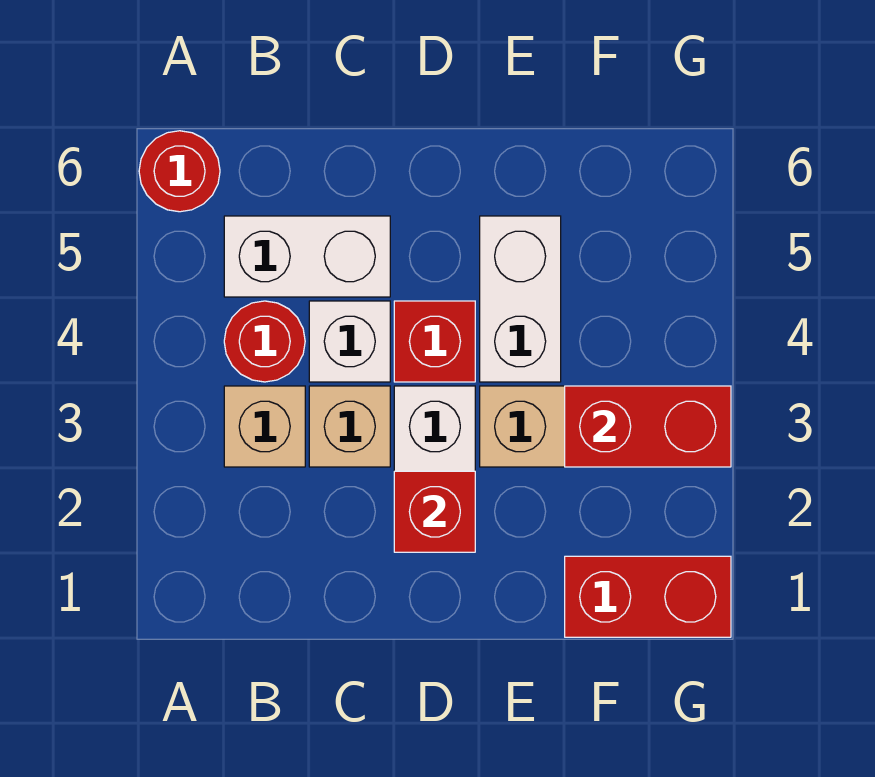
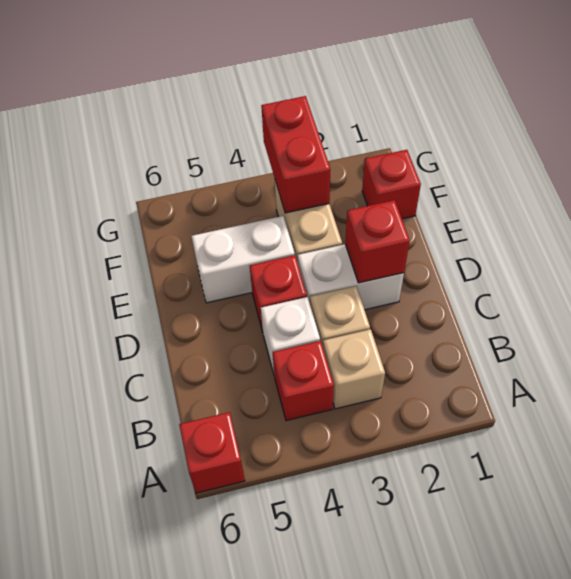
red 1x1 round brick [139,131,220,212] -> red 1x1 brick [179,412,245,493]
red 1x1 round brick [224,301,305,382] -> red 1x1 brick [273,341,334,421]
white 1x2 brick [224,216,390,297] -> none
red 1x2 brick [565,556,731,637] -> red 1x1 brick [362,150,421,219]

